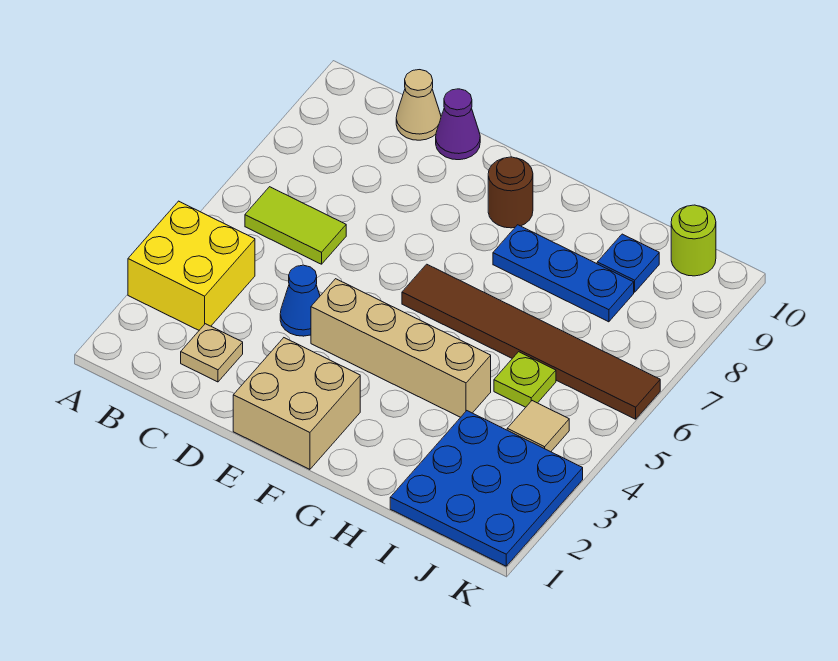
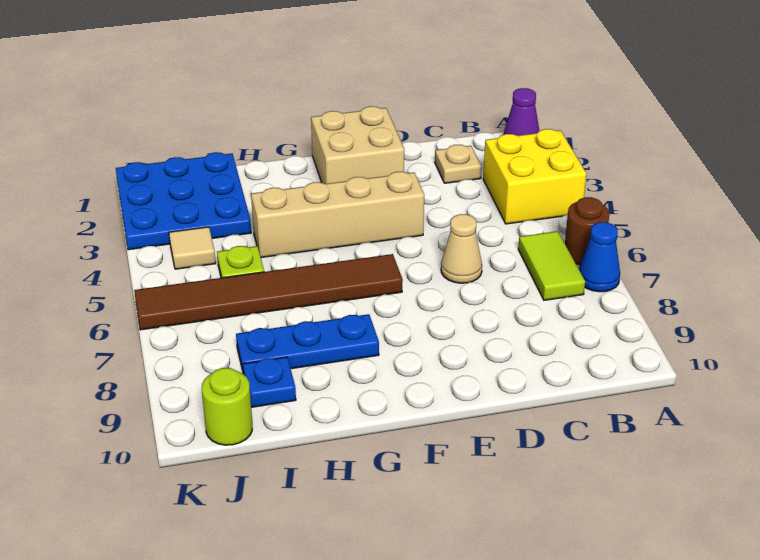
lime 1x2 tile [245,187,346,264] -> lime 1x2 tile turned to [518,231,585,300]
tan 1x1 cone [396,70,441,140] -> tan 1x1 cone moved to [441,214,482,283]
blue 1x1 cone [280,265,320,336] -> blue 1x1 cone moved to [579,222,620,292]
purple 1x1 cone [436,89,480,160] -> purple 1x1 cone moved to [503,88,539,136]
brown 1x1 round brick [488,157,533,228] -> brown 1x1 round brick moved to [565,197,610,265]

